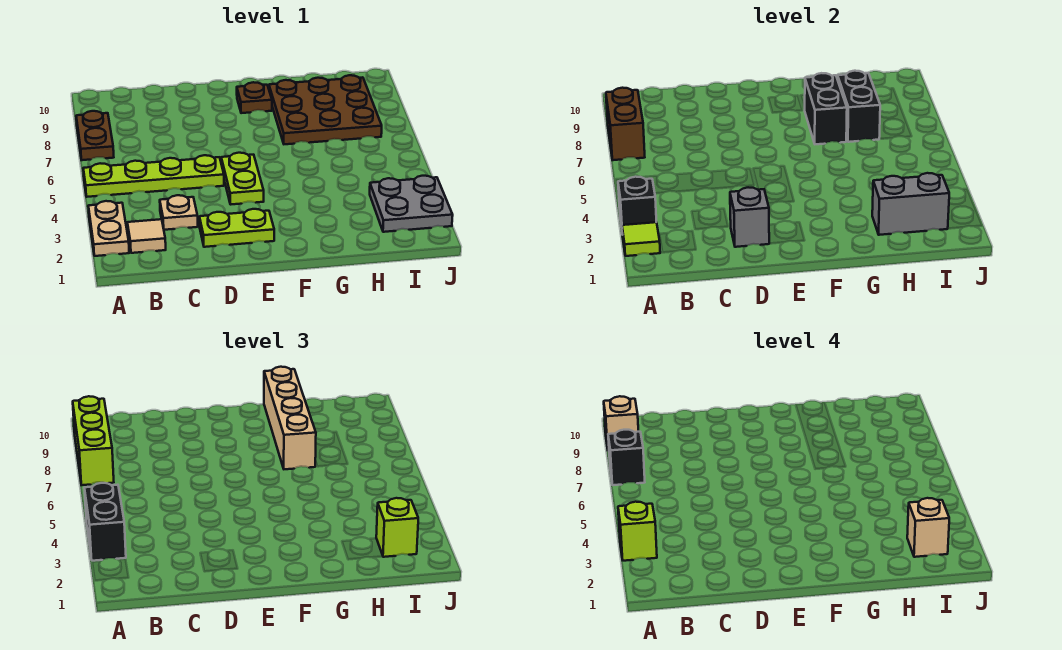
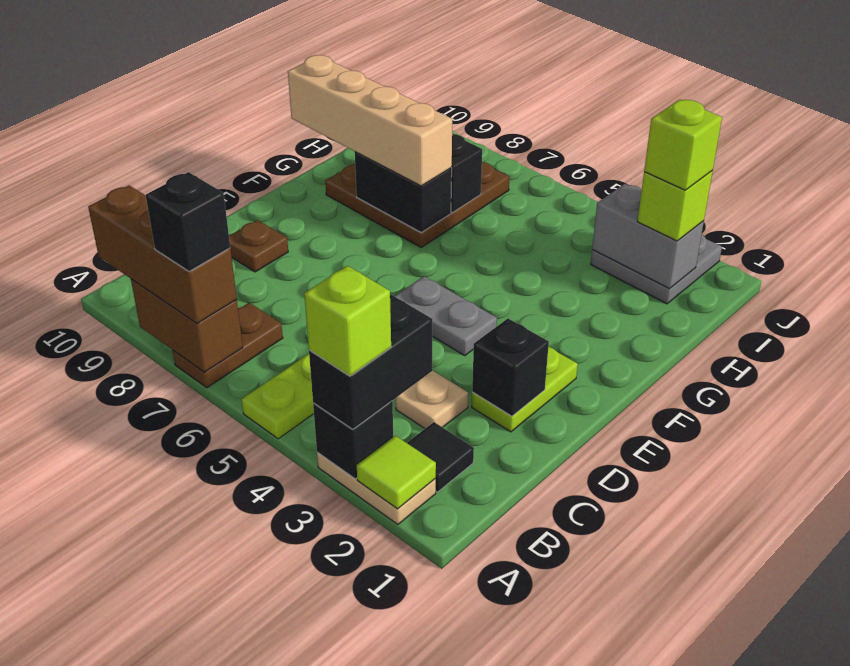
black 1x2 brick [85,483,126,561] -> black 1x2 brick turned to [309,295,432,429]
brown 1x2 plate [76,111,114,160] -> brown 1x2 plate turned to [173,303,283,388]
lime 1x3 brick [73,396,114,485] -> brown 1x3 brick [88,186,237,323]
tan 1x1 brick [604,396,638,450] -> none
tan 1x1 tile [127,219,166,253] -> black 1x1 tile [407,422,474,492]
grey 1x1 brick [730,187,770,247] -> black 1x1 brick [472,319,549,416]
lime 1x2 plate [221,153,264,204] -> grey 1x2 plate [395,276,497,356]
brown 1x1 plate [237,82,272,113] -> brown 1x1 plate moved to [229,220,288,272]
grey 1x2 brick [872,173,949,235] -> grey 1x2 brick turned to [592,184,704,289]
tan 1x1 brick [907,498,949,557] -> lime 1x1 brick [644,100,722,190]

